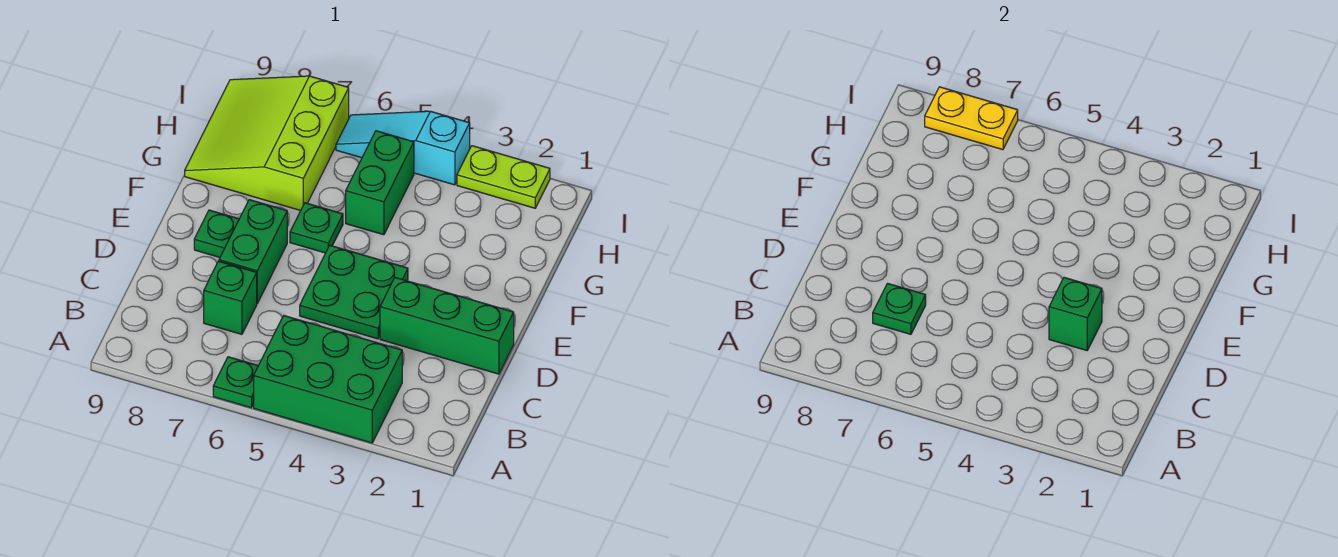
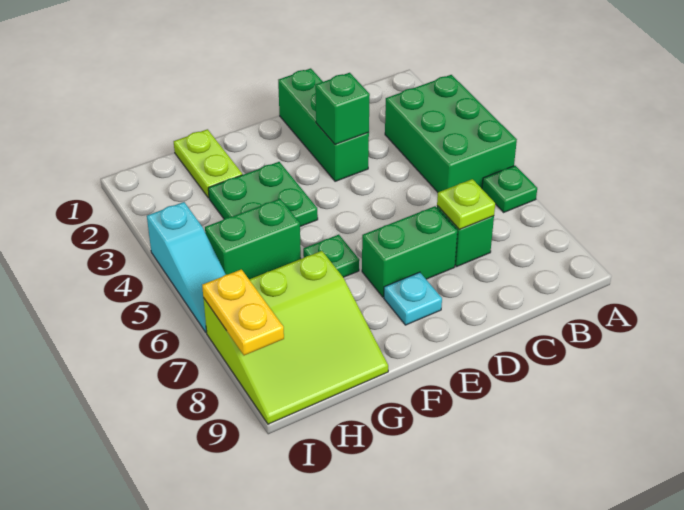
green 1x1 plate [873,283,926,334] -> lime 1x1 plate [437,179,495,229]
green 2x2 plate [300,245,408,339] -> green 2x2 plate moved to [208,162,318,226]
green 1x1 plate [194,210,239,257] -> cyan 1x1 plate [384,272,442,325]
lime 1x2 plate [457,146,550,208] -> lime 1x2 plate moved to [174,129,242,198]

